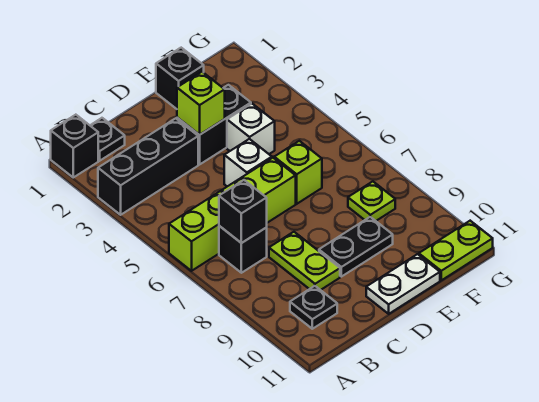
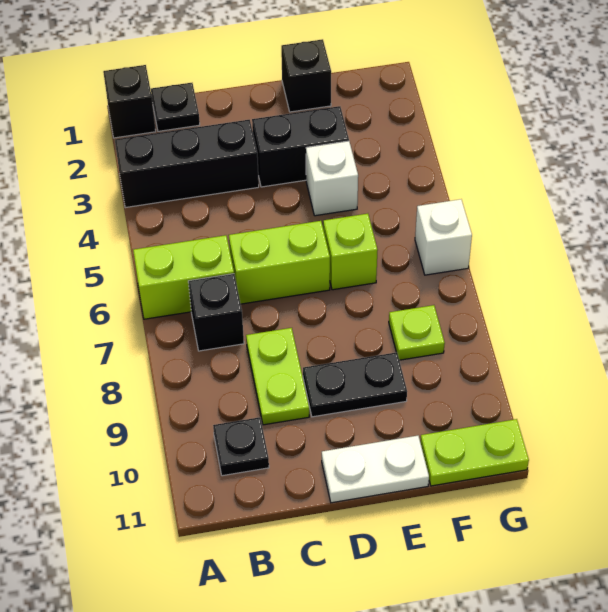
black 1x1 brick [219,180,267,243] -> none
lime 1x1 brick [177,72,225,135] -> none
white 1x1 brick [224,139,272,186] -> white 1x1 brick moved to [415,199,472,275]

